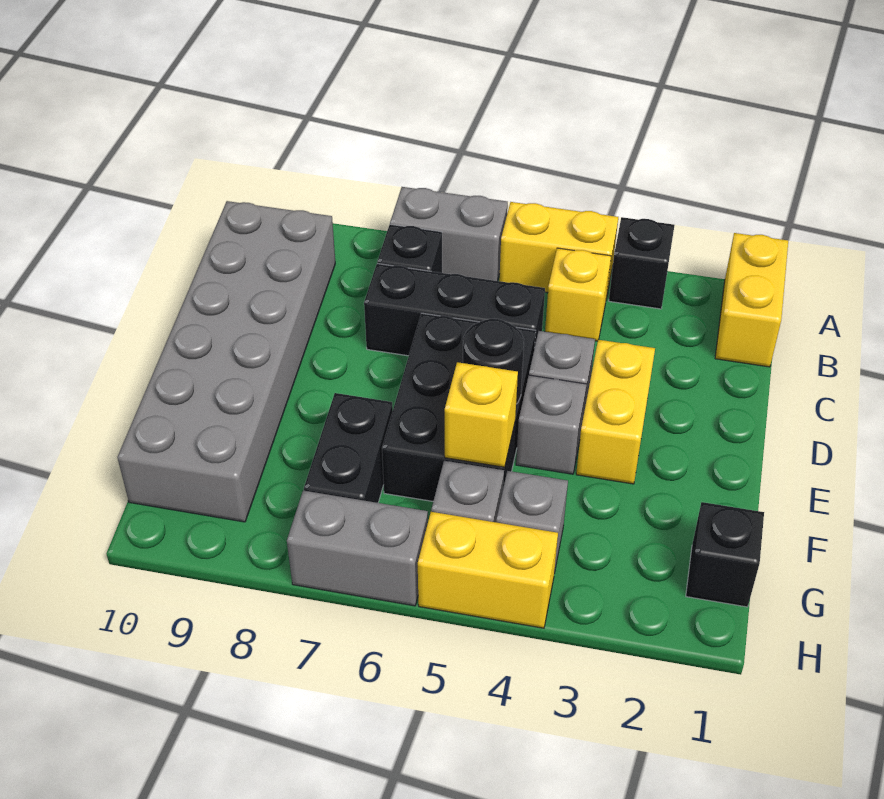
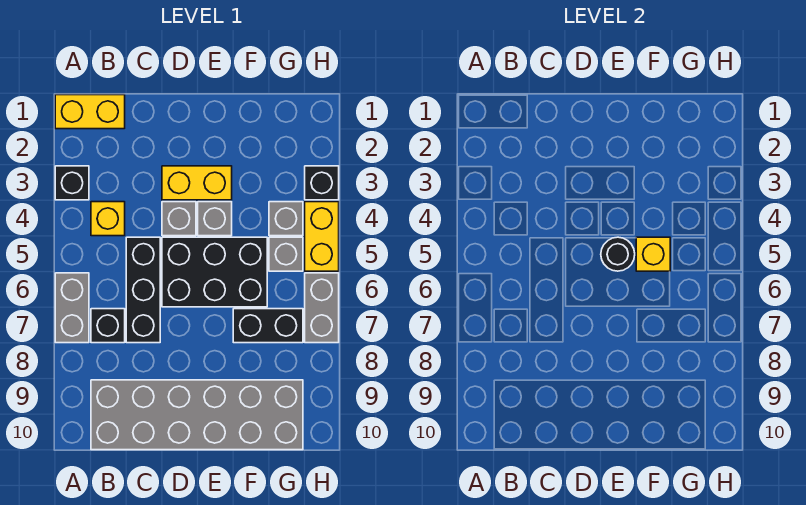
yellow 1x2 brick [499,202,618,298] -> none
black 1x1 brick [686,502,764,607] -> black 1x1 brick moved to [305,166,339,200]

